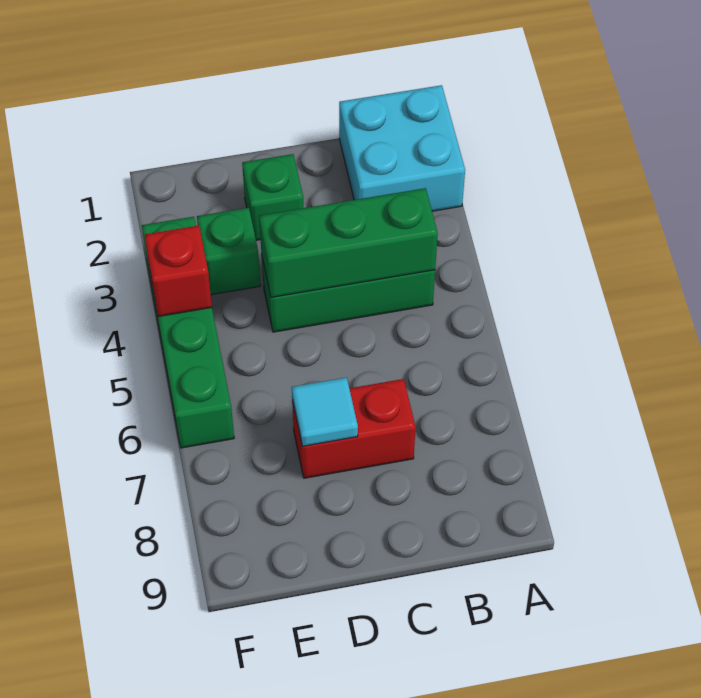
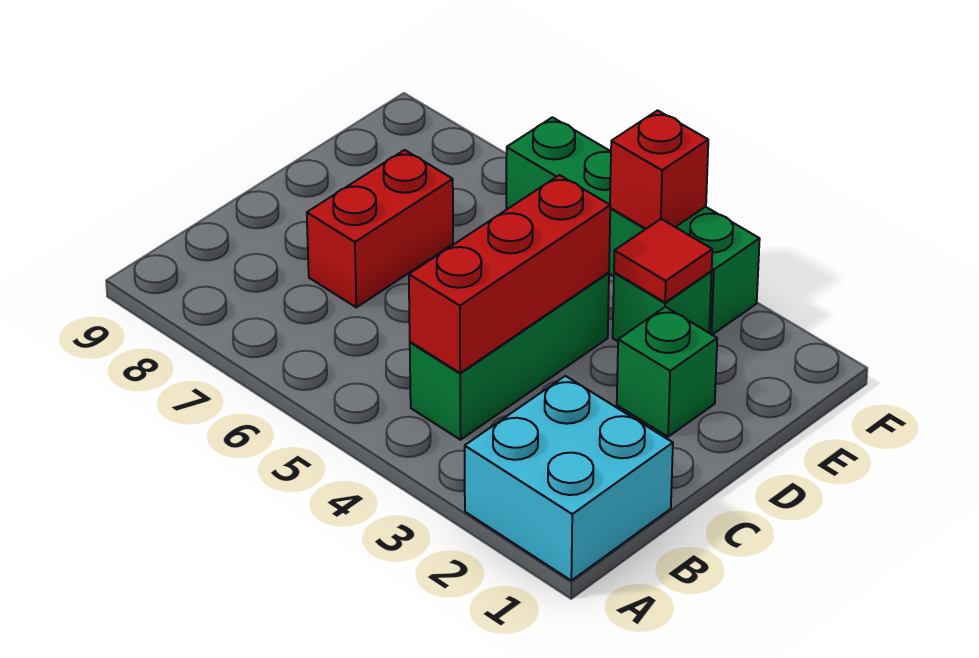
green 1x3 brick [259,188,438,297] -> red 1x3 brick [409,175,610,373]
cyan 1x1 tile [292,377,358,446] -> none
none -> red 1x1 tile [614,219,712,303]

